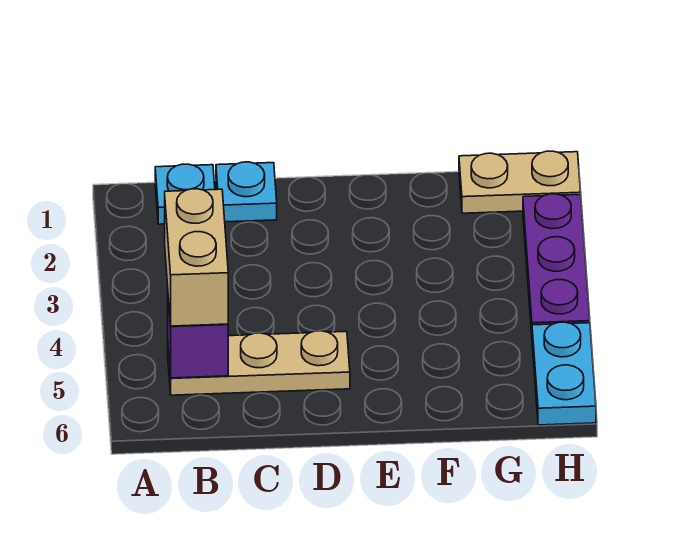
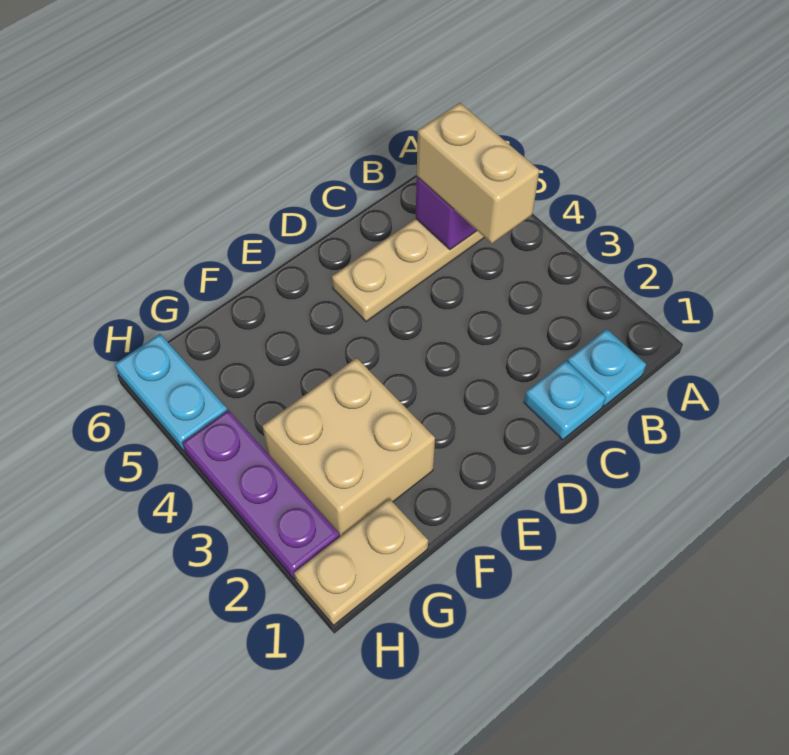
none -> tan 2x2 brick [262,358,435,536]

